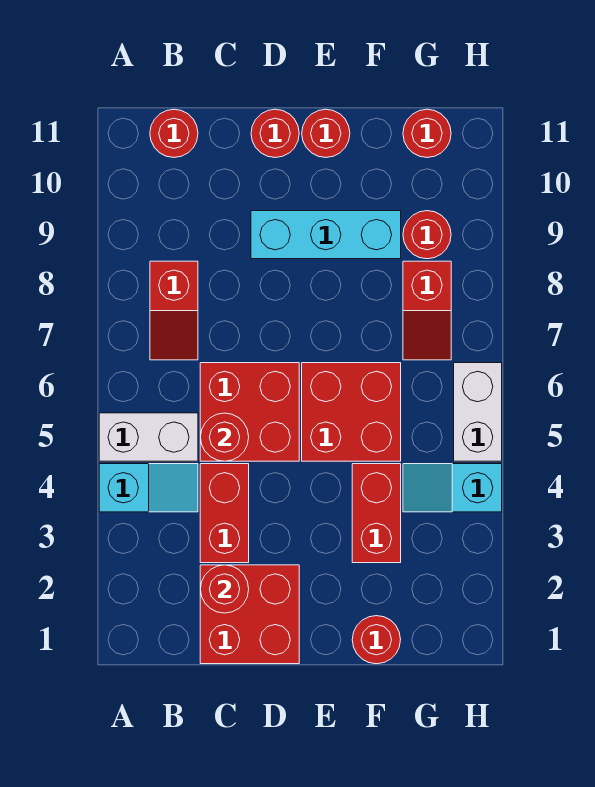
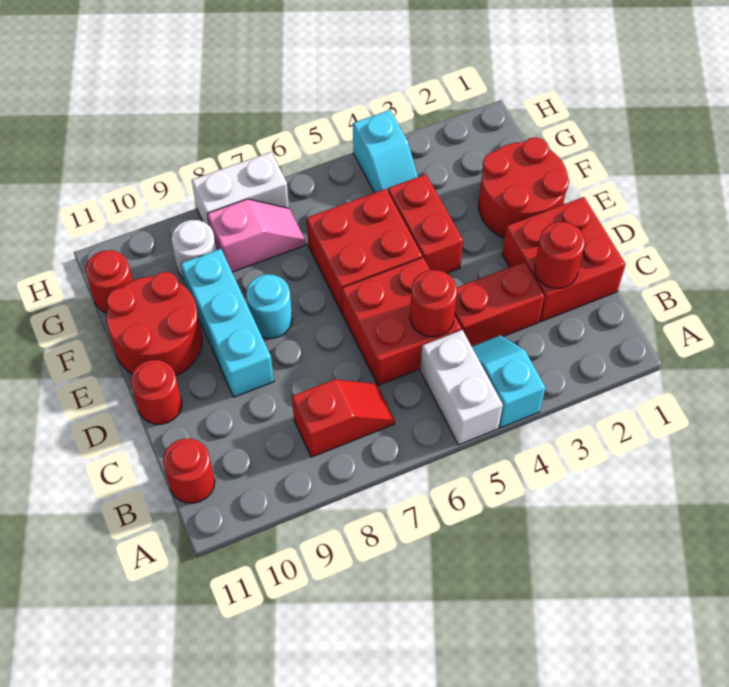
none -> cyan 1x1 round brick [246,274,292,338]
red 1x1 round brick [302,109,350,158] -> red 2x2 round brick [106,272,202,376]
red 1x1 round brick [352,616,401,664] -> red 2x2 round brick [479,137,569,238]
red 1x2 brick [352,464,401,563] -> red 1x2 brick turned to [388,174,463,273]
red 1x2 slope [403,261,451,360] -> pink 1x2 slope [207,199,306,272]
red 1x1 round brick [403,211,451,259] -> white 1x1 round brick [171,220,216,279]
white 1x2 brick [454,363,502,461] -> white 1x2 brick moved to [192,152,289,225]

